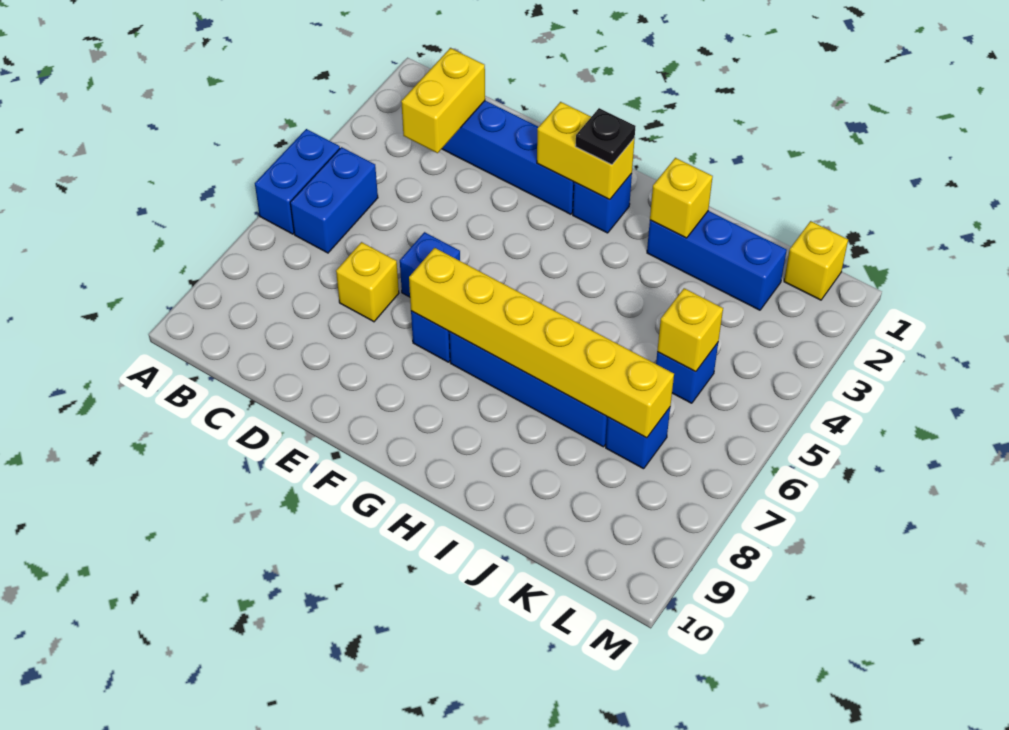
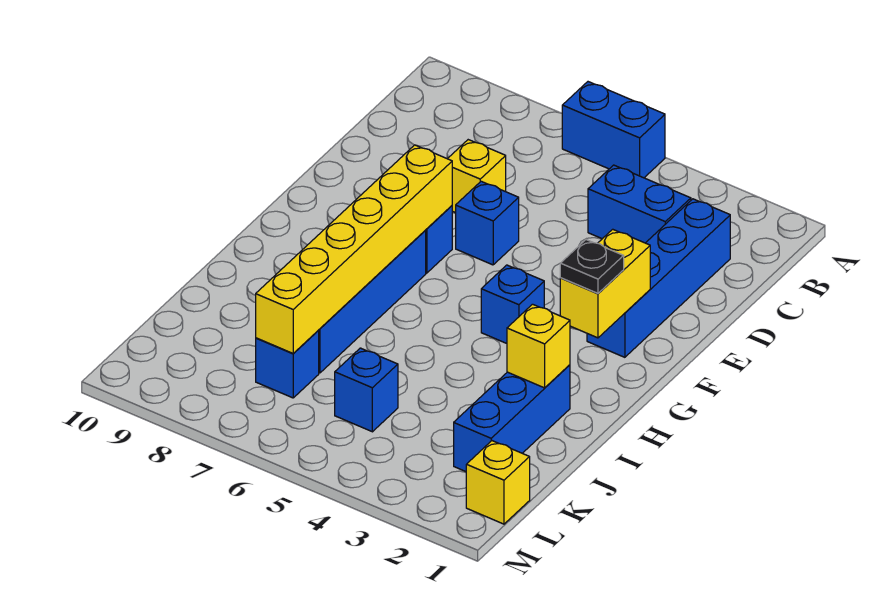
blue 1x2 brick [290,147,378,253] -> blue 1x2 brick moved to [588,165,691,243]
yellow 1x2 brick [401,48,485,153] -> none
blue 1x1 brick [573,173,632,233] -> blue 1x1 brick moved to [481,265,544,343]
yellow 1x1 brick [657,288,723,372] -> none

